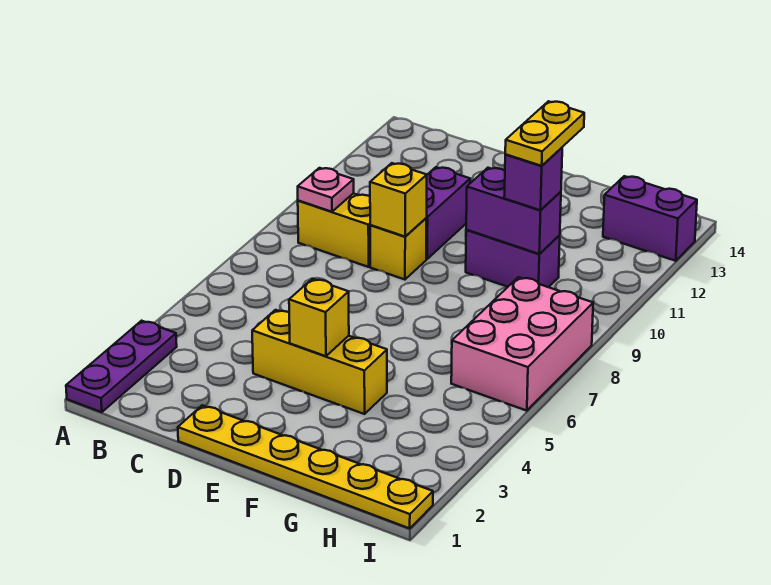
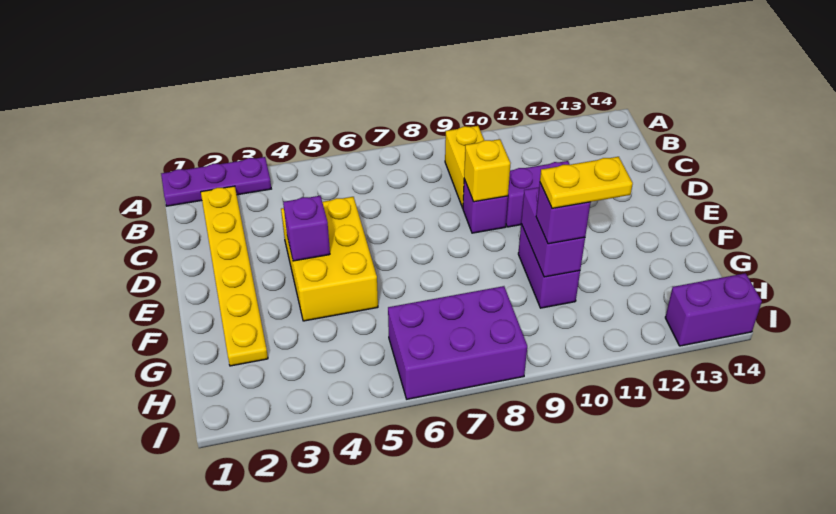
pink 1x1 plate [298,168,354,212] -> none
yellow 1x6 plate [178,405,433,528] -> yellow 1x6 plate moved to [201,186,268,366]
yellow 1x3 brick [252,310,387,414] -> yellow 2x3 brick [281,197,378,321]
yellow 1x1 brick [370,218,426,280] -> purple 1x1 brick [463,179,508,233]
yellow 1x1 brick [289,279,349,356] -> purple 1x1 brick [283,196,330,261]
pink 2x3 brick [451,277,593,411] -> purple 2x3 brick [388,286,527,399]
purple 1x2 brick [603,176,697,261] -> purple 1x2 brick turned to [665,273,762,346]

